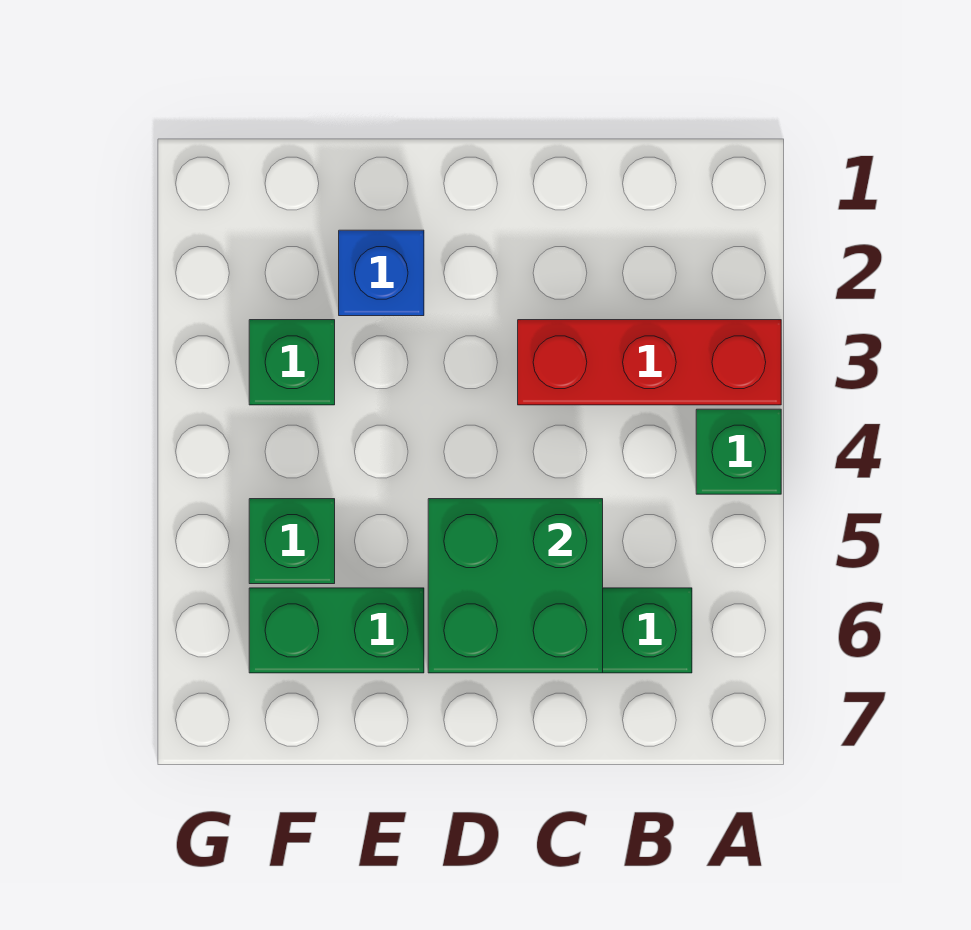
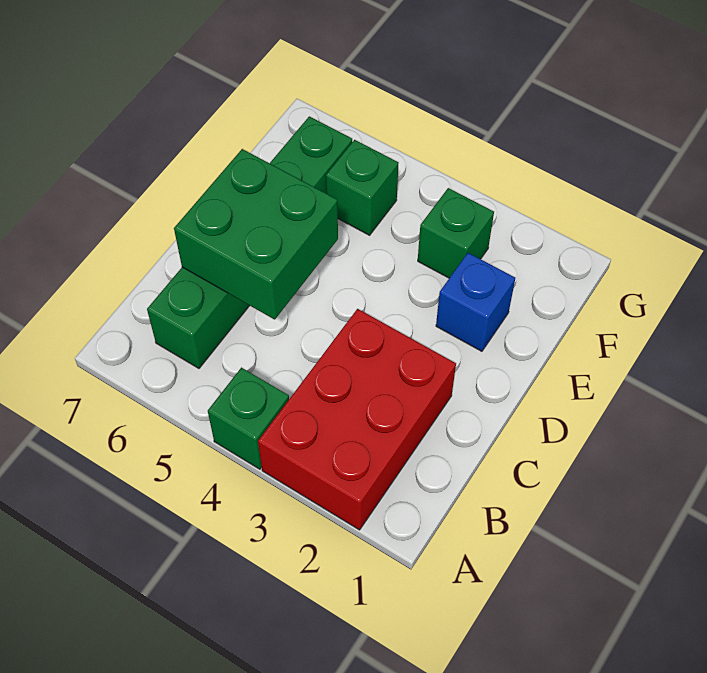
red 1x3 brick [518,320,781,405] -> red 2x3 brick [258,309,456,530]

